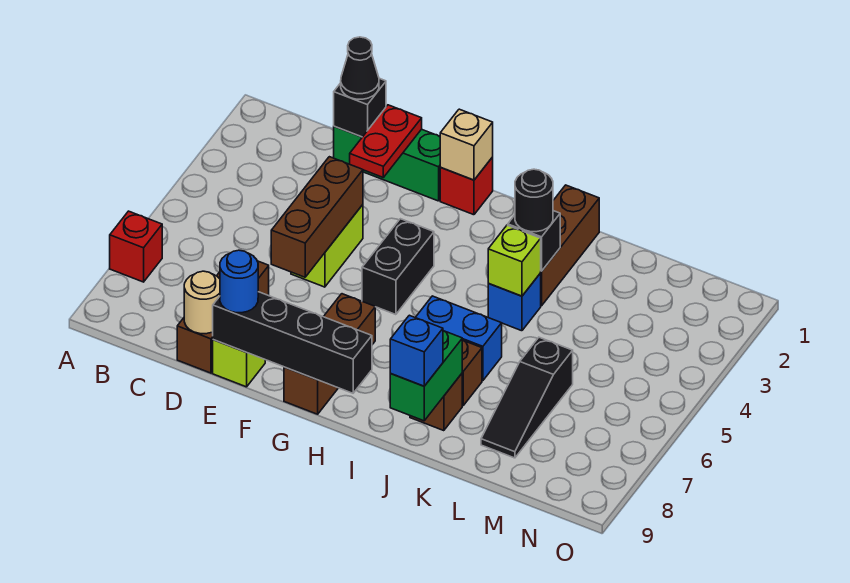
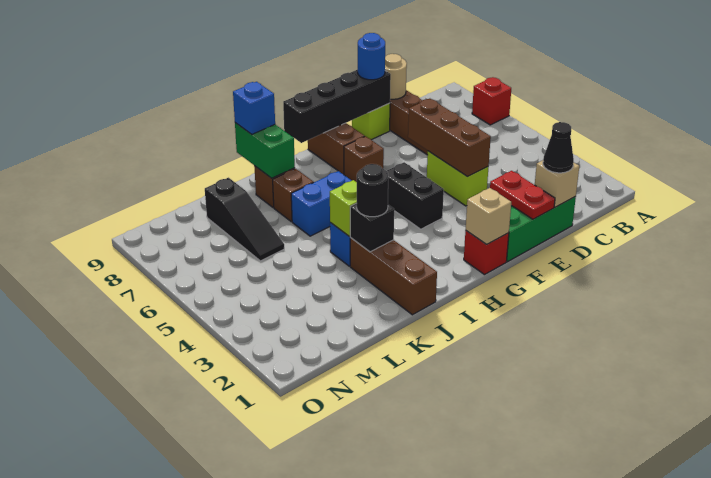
black 1x1 brick [334,78,386,137] -> tan 1x1 brick [535,160,579,207]
black 1x3 slope [481,337,573,458] -> black 1x3 slope turned to [205,178,284,261]

